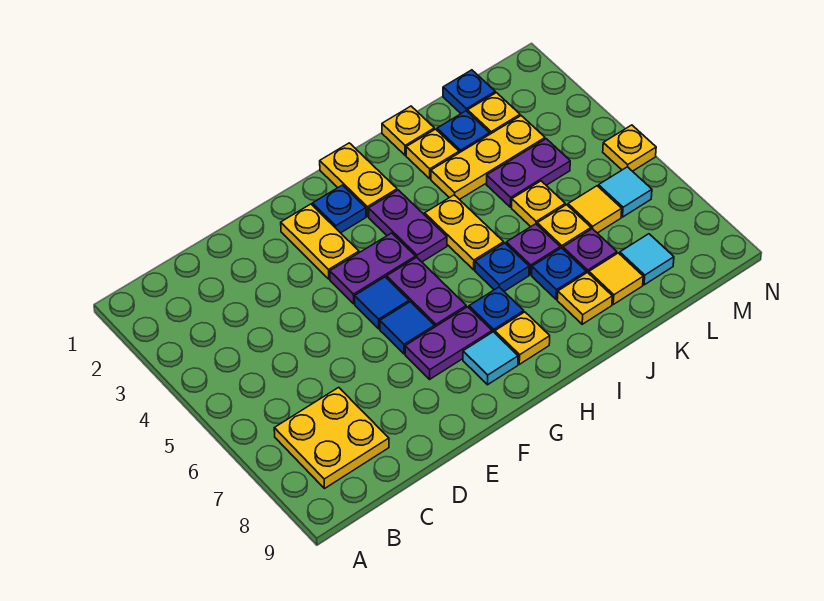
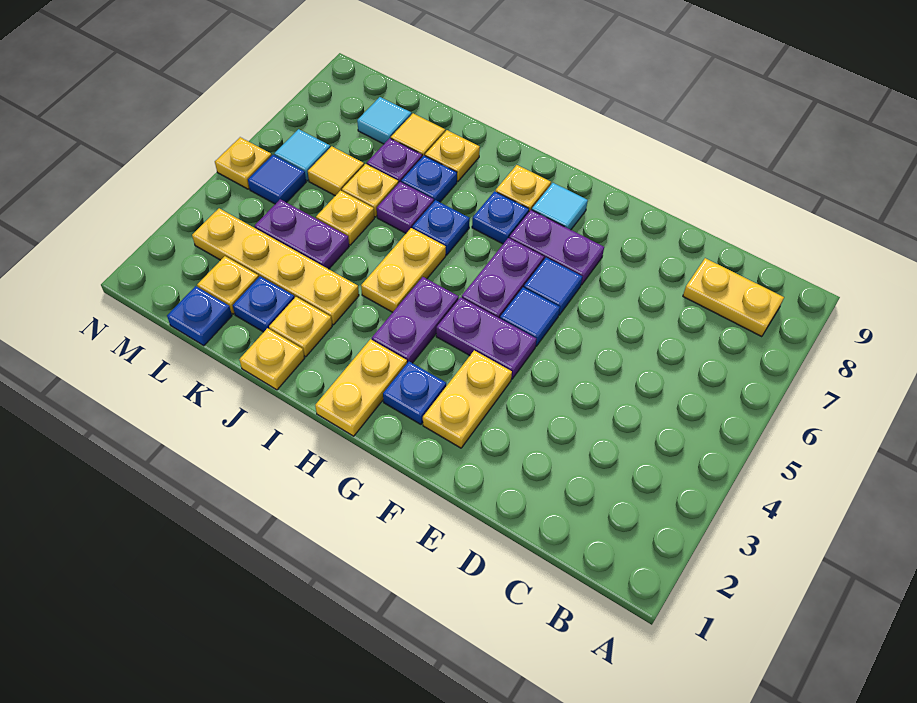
yellow 2x2 plate [274,387,389,489] -> yellow 1x2 plate [683,258,784,337]
yellow 1x3 plate [431,116,545,200] -> yellow 1x4 plate [192,208,359,325]
none -> blue 1x1 tile [248,155,306,204]

